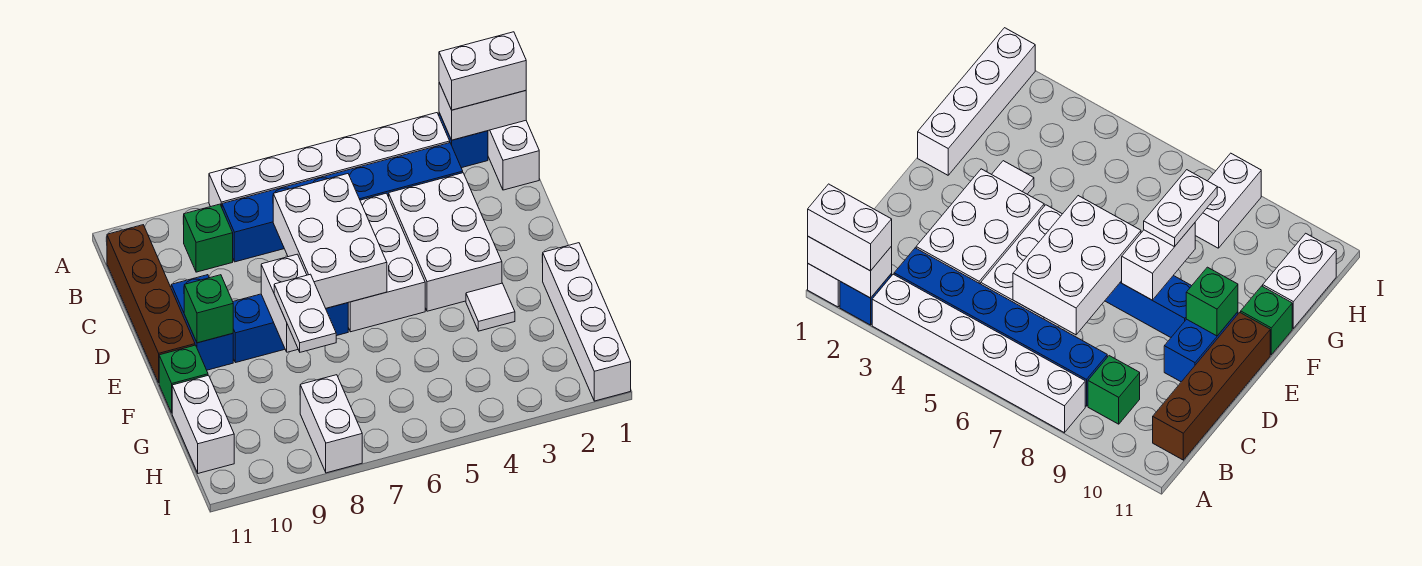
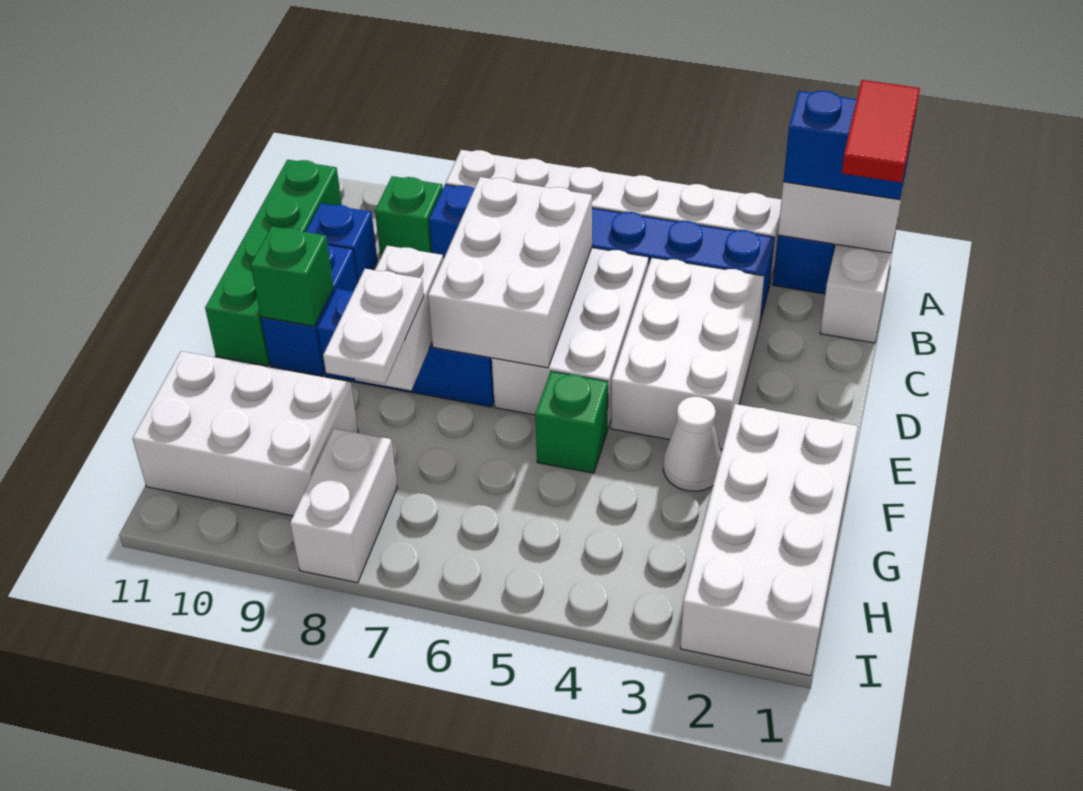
white 1x2 brick [439,32,526,110] -> blue 1x2 brick [783,91,915,200]
none -> red 1x2 tile [842,80,920,183]
brown 1x4 brick [107,225,195,383] -> green 1x4 brick [205,160,342,366]
none -> blue 1x1 brick [306,203,377,282]
white 1x4 brick [543,243,631,401] -> white 2x4 brick [680,404,858,676]
white 1x1 tile [466,283,515,331] -> white 1x1 cone [663,397,721,491]
green 1x1 brick [159,345,208,413] -> green 1x1 brick moved to [535,371,608,473]
white 1x2 brick [172,375,234,473] -> white 2x3 brick [132,351,358,516]

